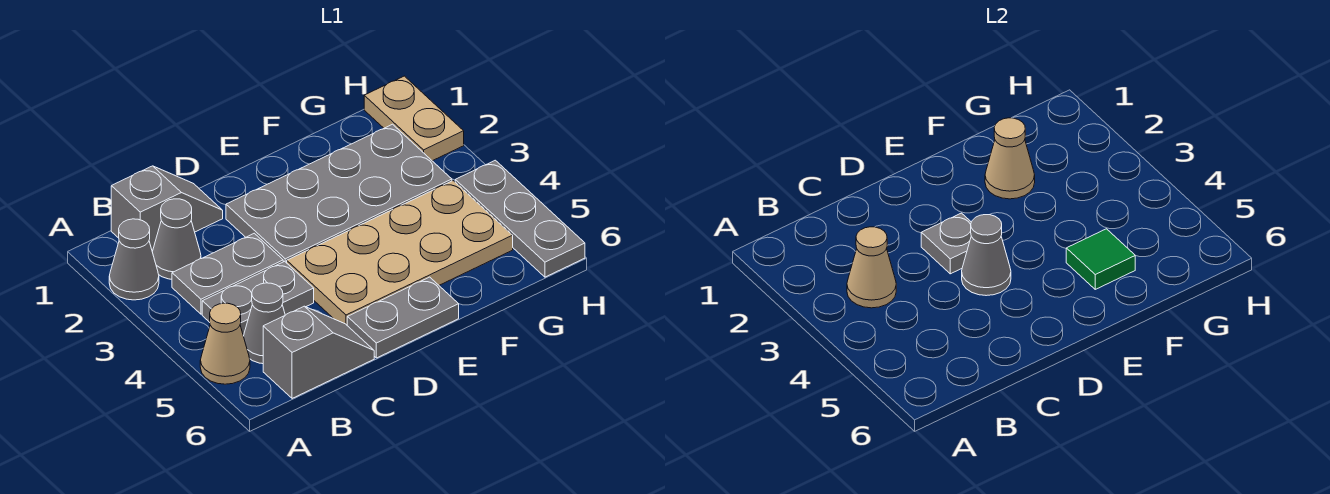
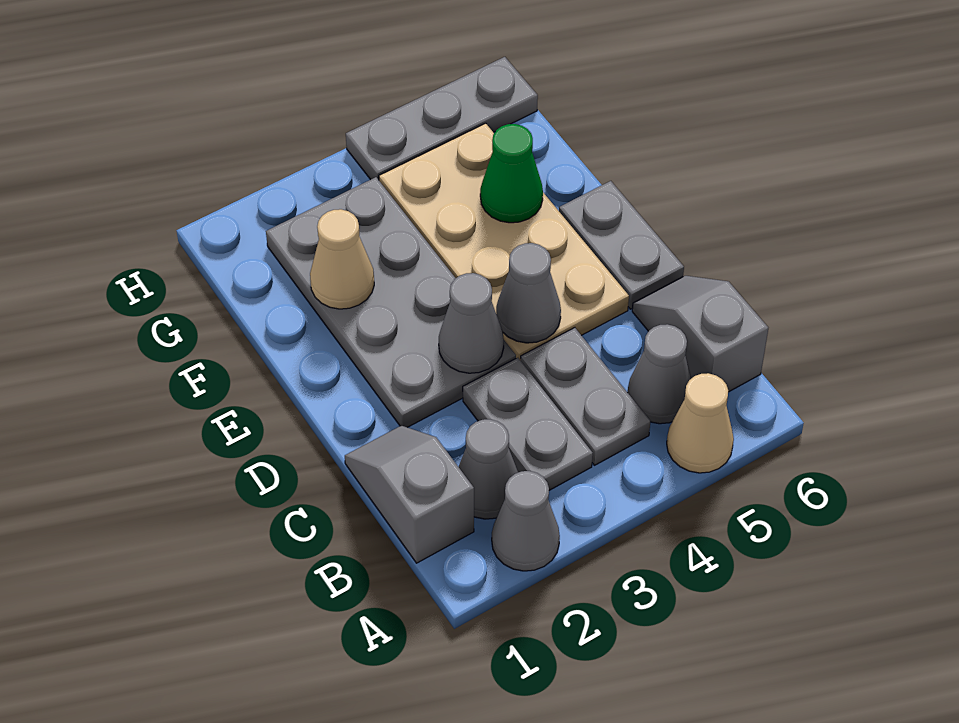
tan 1x1 cone [847,227,896,308] -> none
grey 1x1 plate [921,213,971,274] -> grey 1x1 cone [439,273,504,373]
green 1x1 tile [1066,229,1135,289] -> green 1x1 cone [480,124,543,223]
tan 1x2 plate [364,76,464,161] -> none

